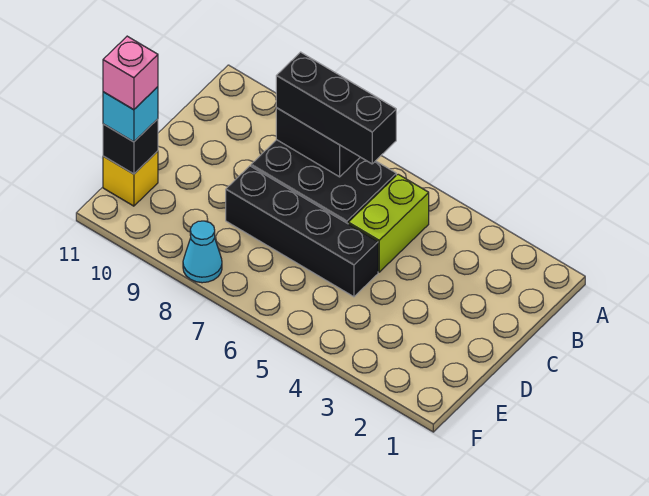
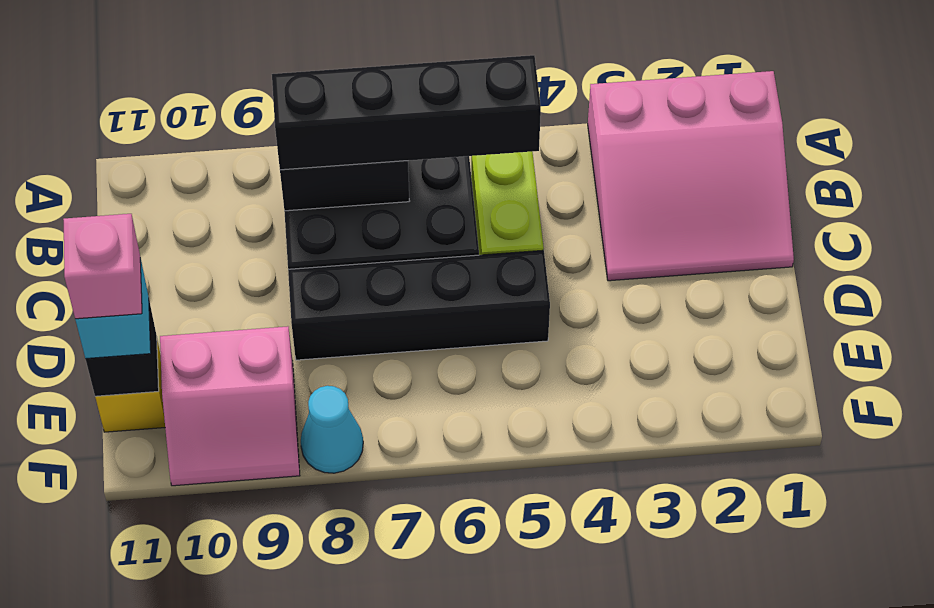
none -> pink 3x3 slope [588,71,794,281]
black 1x3 brick [276,52,396,164] -> black 1x4 brick [272,55,541,170]
none -> pink 2x2 slope [160,326,300,486]

